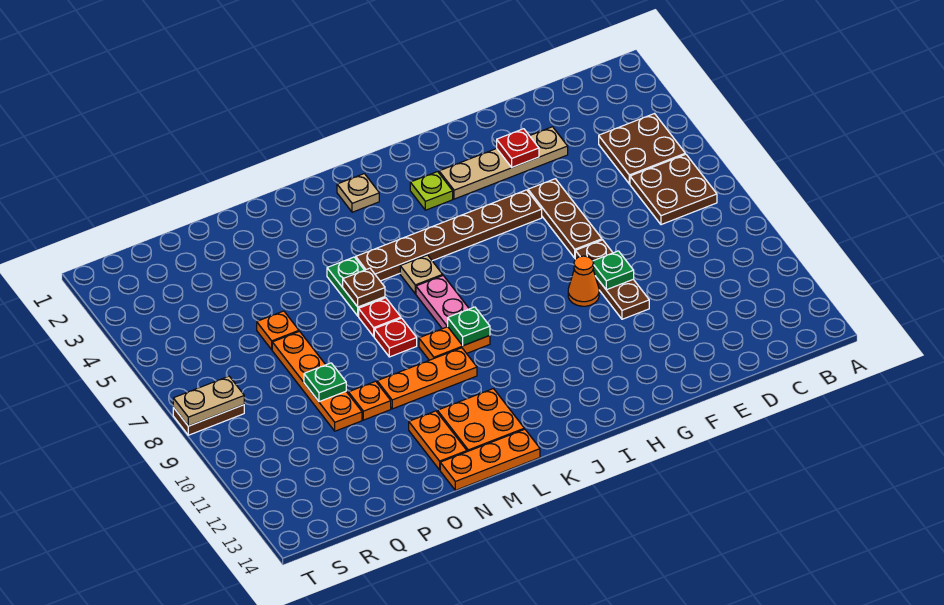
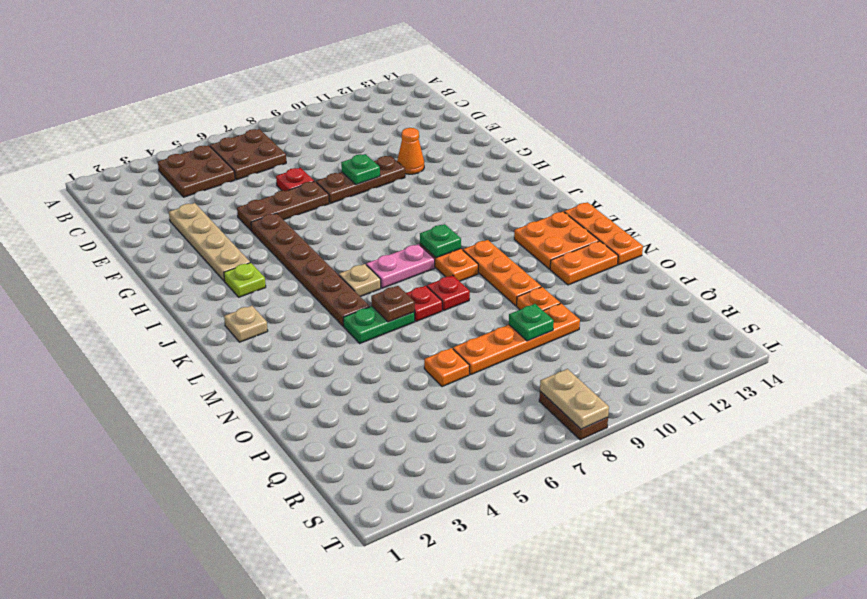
red 1x1 plate [497,129,539,167] -> red 1x1 plate moved to [276,168,314,191]
orange 1x1 cone [568,256,599,306] -> orange 1x1 cone moved to [397,128,424,174]

